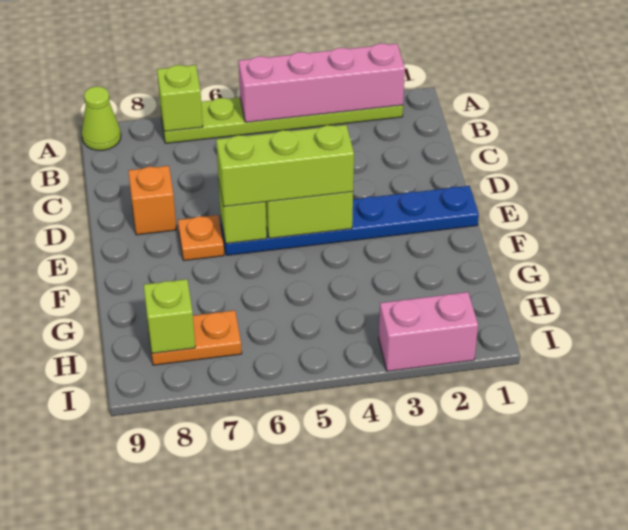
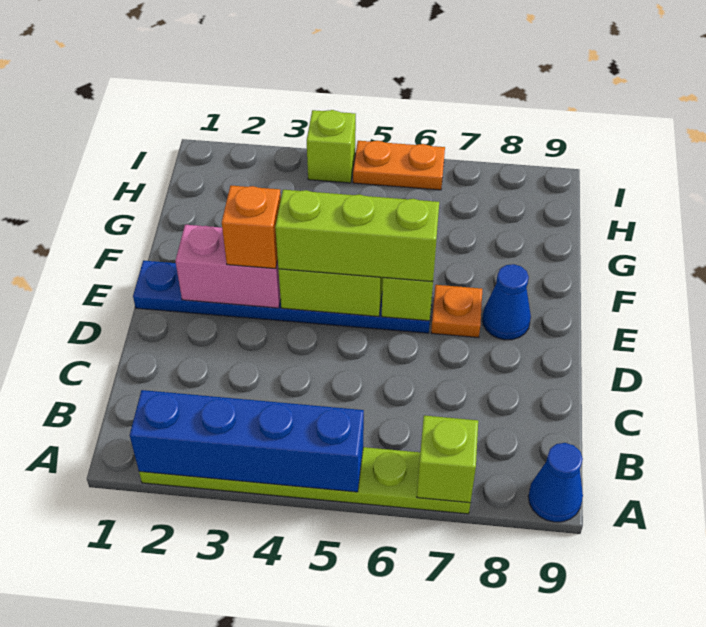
pink 1x4 brick [239,43,405,122] -> blue 1x4 brick [130,390,364,492]
lime 1x1 cone [82,86,121,150] -> blue 1x1 cone [528,443,583,522]
orange 1x1 brick [128,166,176,235] -> orange 1x1 brick moved to [222,186,281,269]
none -> blue 1x1 cone [482,264,531,340]
orange 1x2 plate [148,310,242,365] -> orange 1x2 plate moved to [353,141,445,190]
lime 1x1 brick [144,279,195,353] -> lime 1x1 brick moved to [307,110,356,183]
pink 1x2 brick [379,292,478,371] -> pink 1x2 brick moved to [175,225,281,308]

